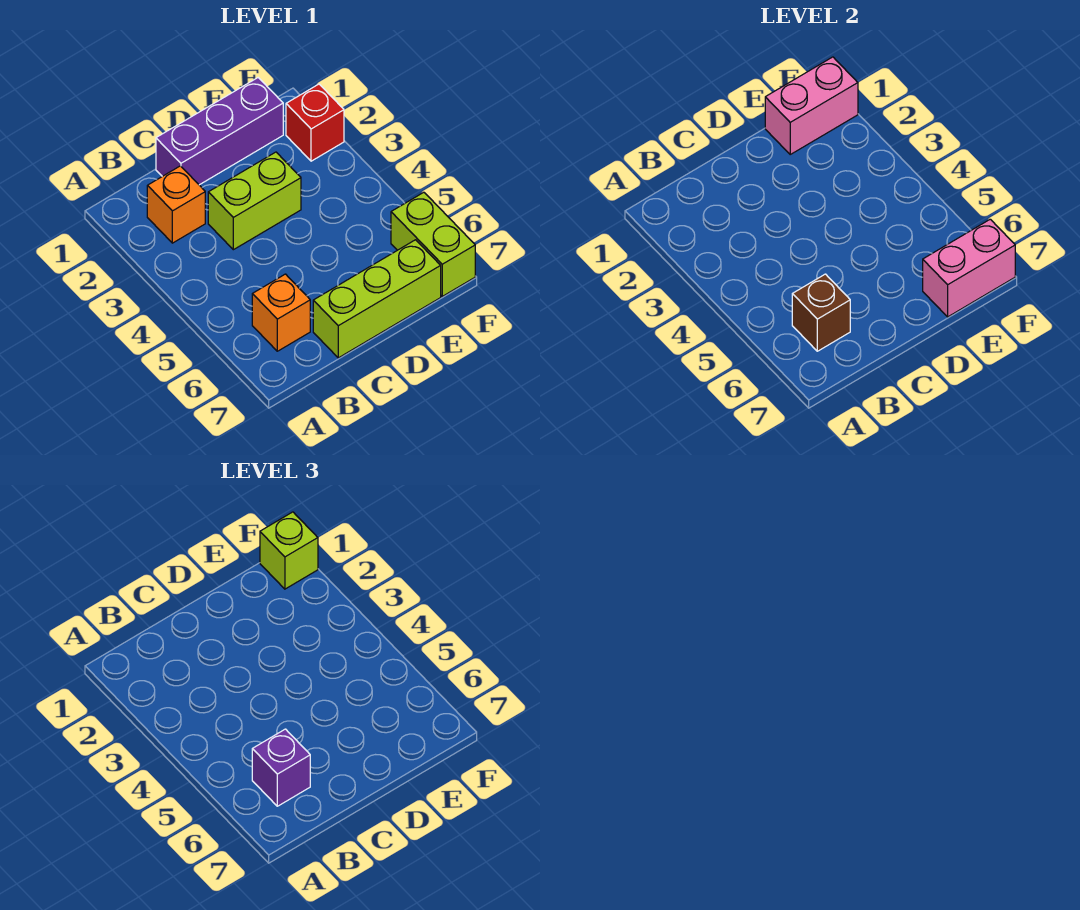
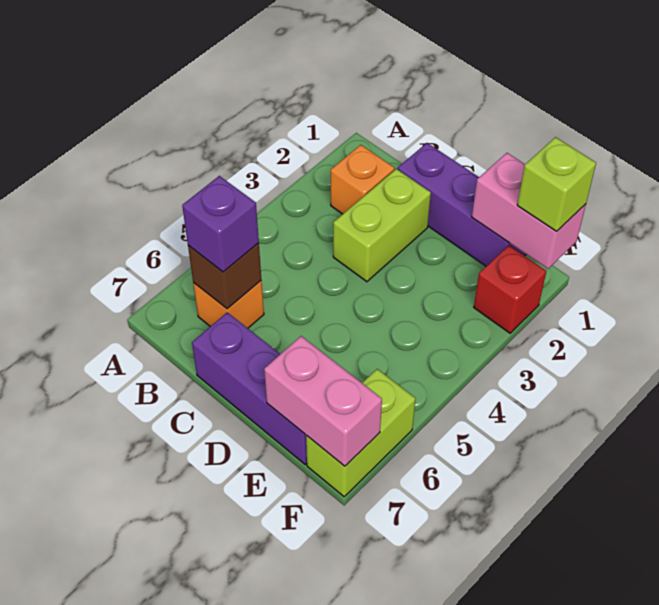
lime 1x2 brick [208,152,301,250] -> lime 1x2 brick turned to [333,169,431,282]
lime 1x3 brick [313,240,441,358] -> purple 1x3 brick [192,312,307,464]

